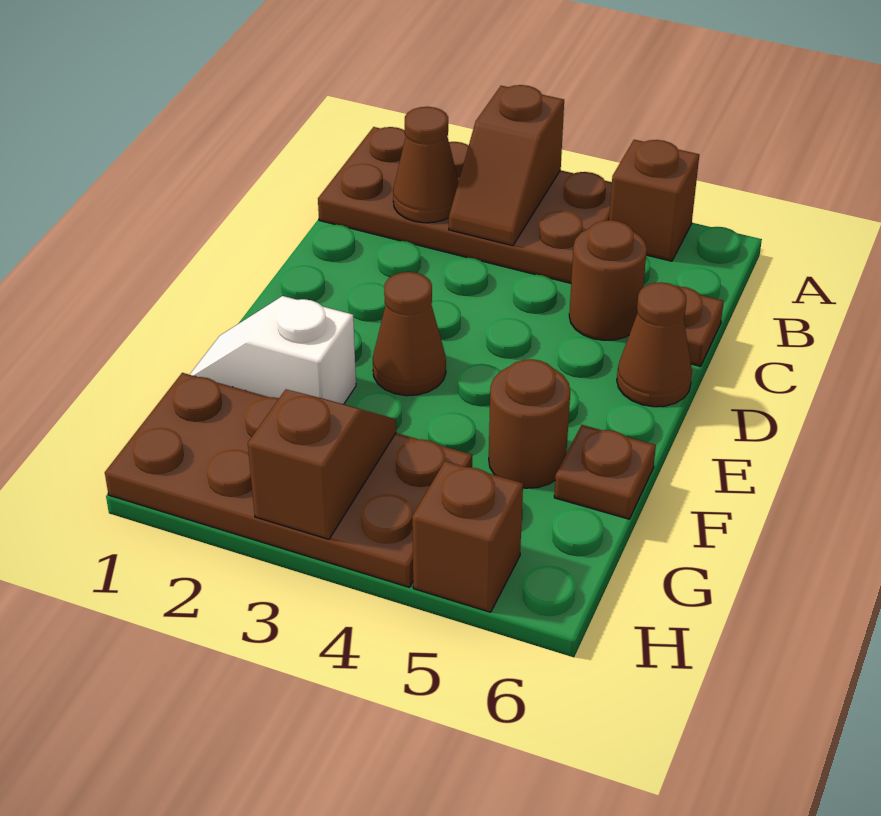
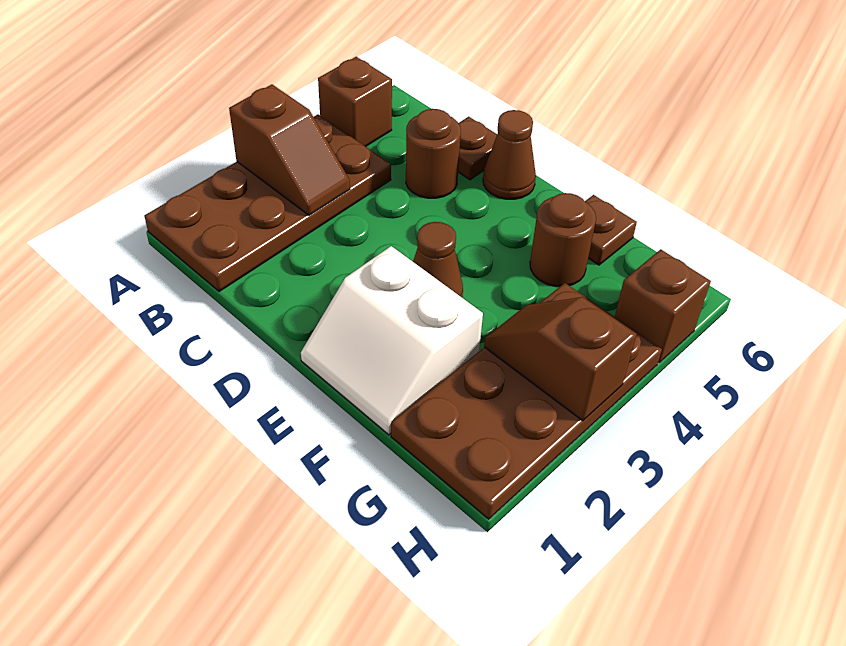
brown 1x1 cone [393,107,459,223] -> none
white 1x2 slope [190,296,356,404] -> white 2x2 slope [301,246,483,435]

